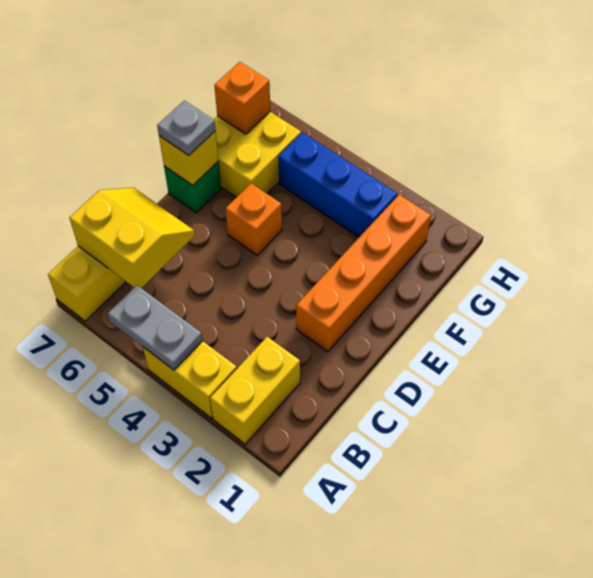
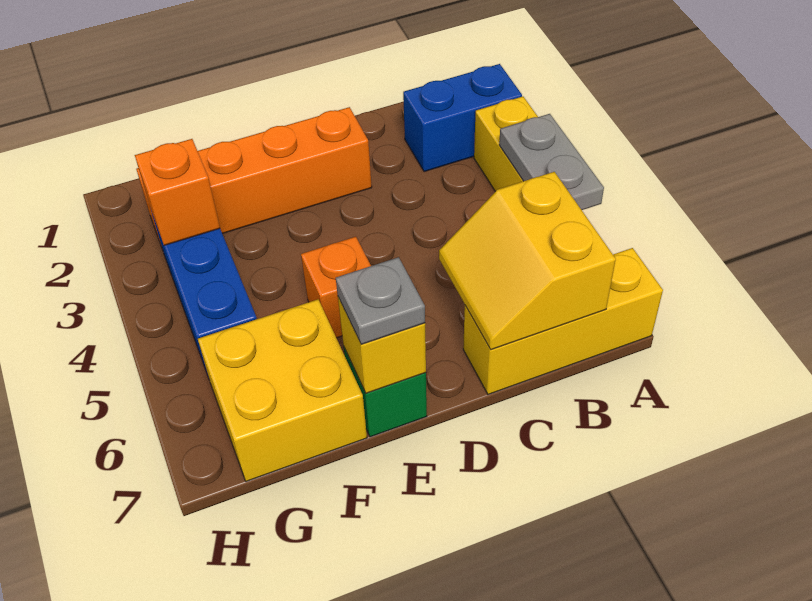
yellow 1x2 brick [210,337,300,444] -> blue 1x2 brick [403,64,522,172]
orange 1x1 brick [214,62,270,134] -> orange 1x1 brick moved to [135,139,220,245]

